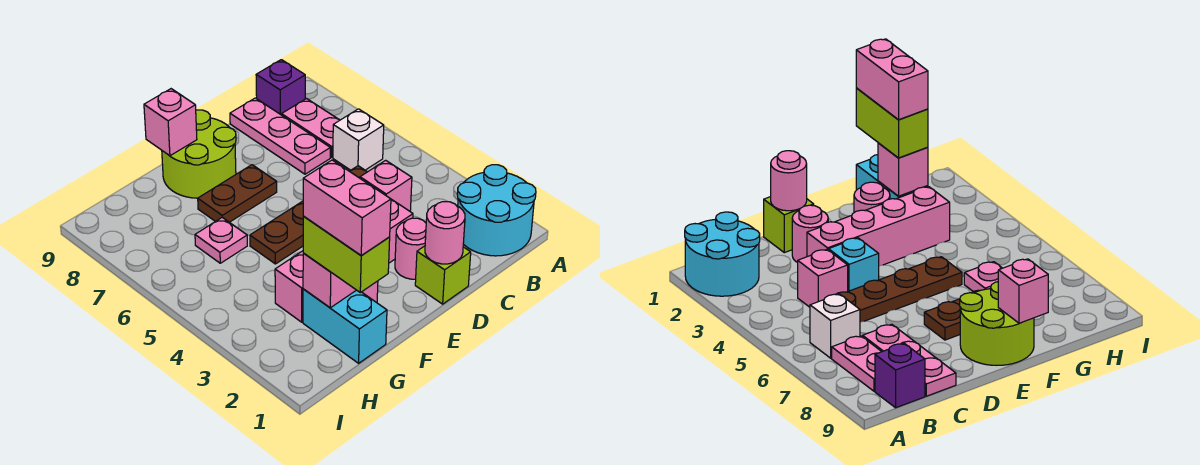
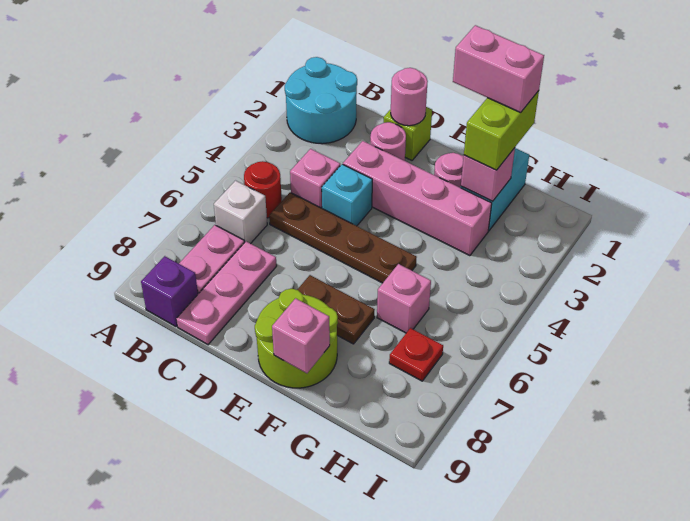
none -> red 1x1 round brick [244,161,282,218]
pink 1x2 brick [303,160,391,256] -> pink 1x2 brick turned to [453,25,544,113]
pink 1x1 plate [195,218,247,263] -> pink 1x1 brick [377,264,431,333]
none -> red 1x1 plate [389,328,443,381]

